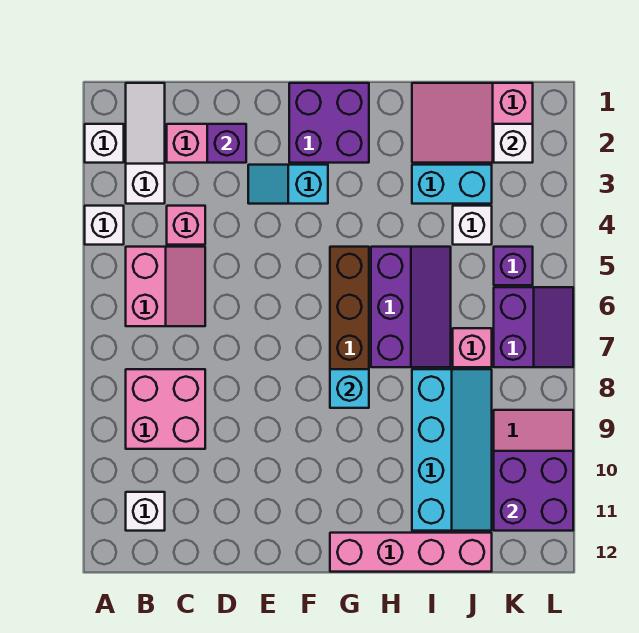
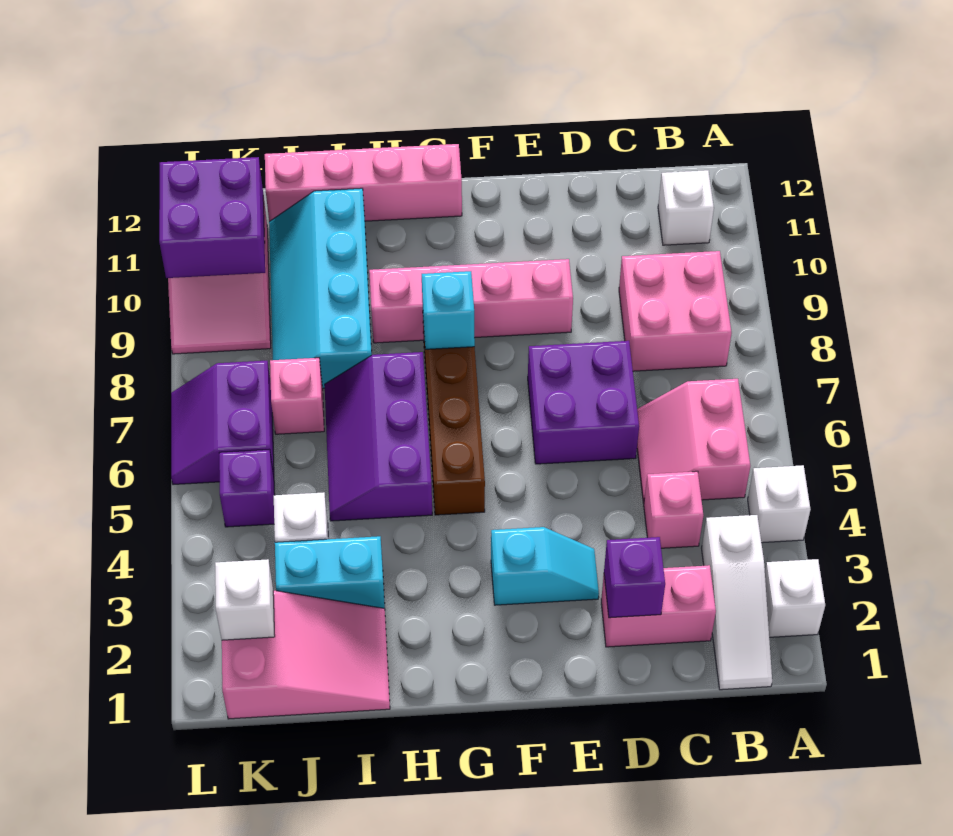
none -> pink 1x4 brick [369,259,573,343]
purple 2x2 brick [289,83,369,163] -> purple 2x2 brick moved to [528,341,639,464]

